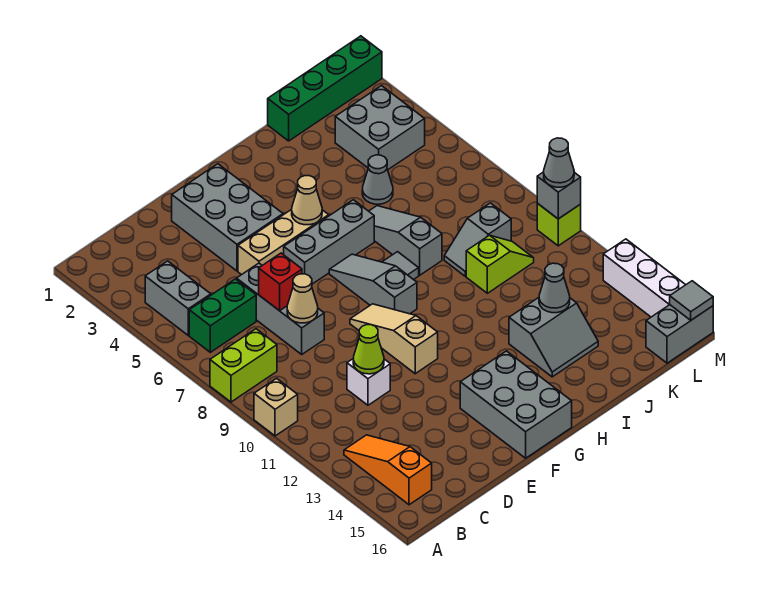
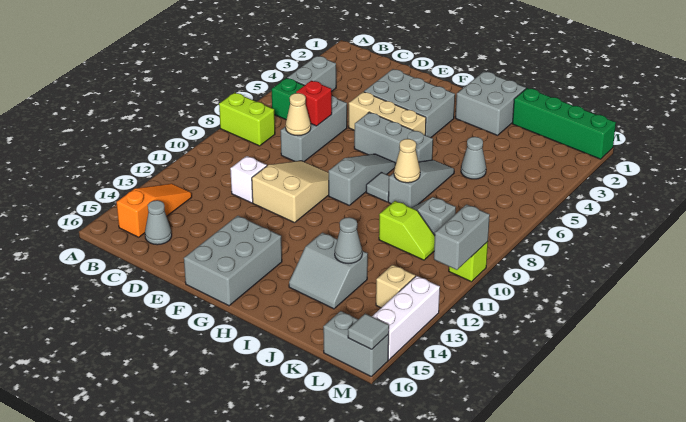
tan 1x1 brick [254,378,298,436] -> tan 1x1 brick moved to [376,265,415,308]
lime 1x1 cone [353,325,384,374] -> none
grey 2x3 brick [172,164,283,271] -> grey 2x3 brick turned to [364,69,455,137]
tan 1x3 slope [350,304,438,374] -> tan 2x3 slope [252,161,329,223]
tan 1x1 cone [292,176,322,225] -> tan 1x1 cone moved to [394,139,420,183]
grey 2x2 brick [335,86,425,169] -> grey 2x2 brick moved to [456,71,526,135]
grey 1x1 brick [537,172,581,219] -> grey 1x2 brick [434,204,490,270]
grey 1x1 cone [544,138,574,187] -> grey 1x1 cone moved to [145,200,172,245]

